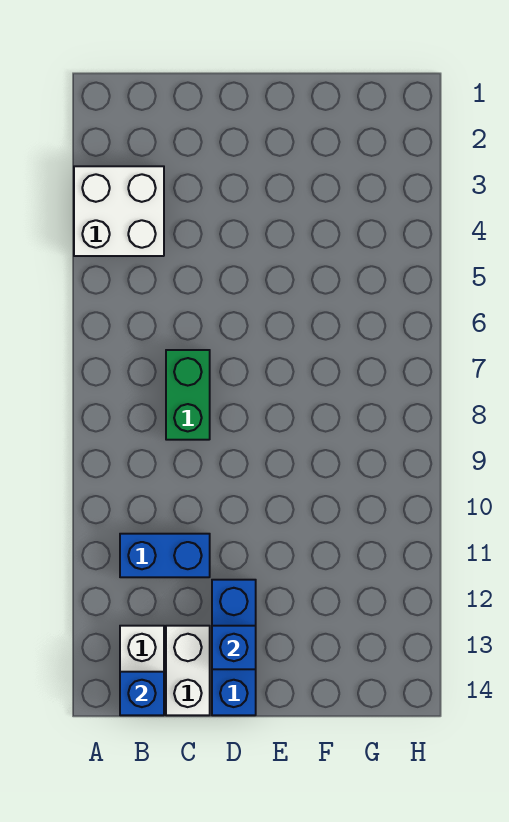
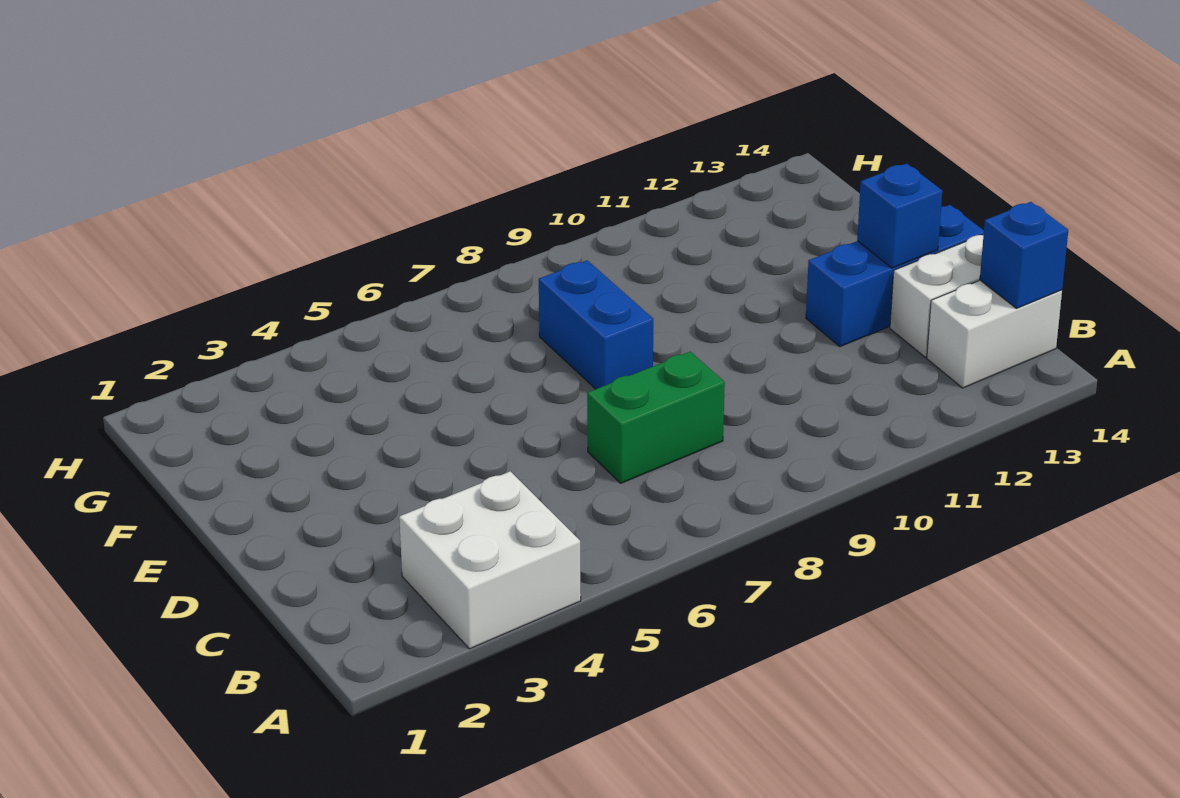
blue 1x2 brick [120,534,210,577] -> blue 1x2 brick moved to [539,260,653,389]

